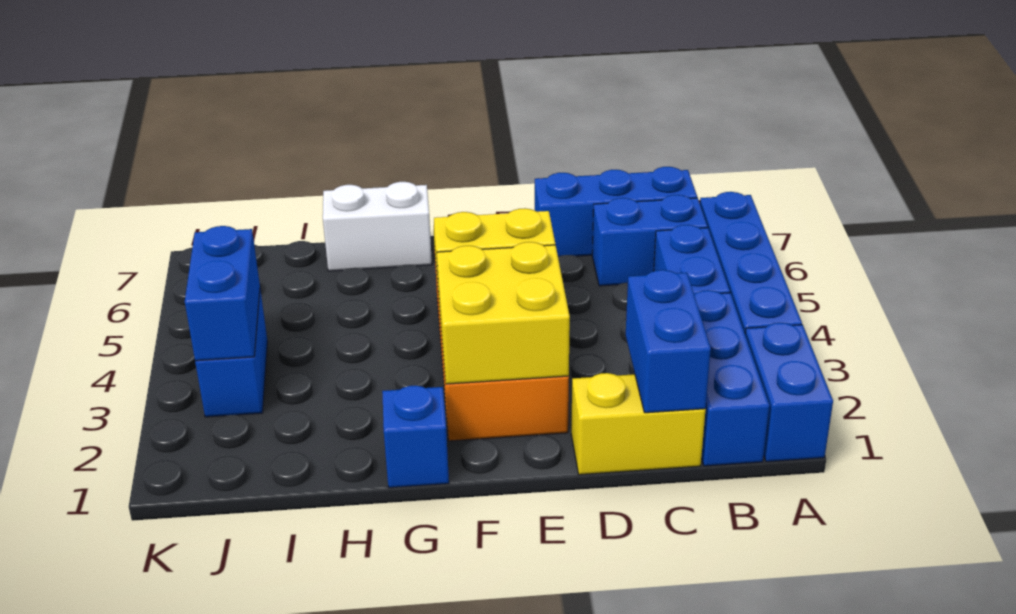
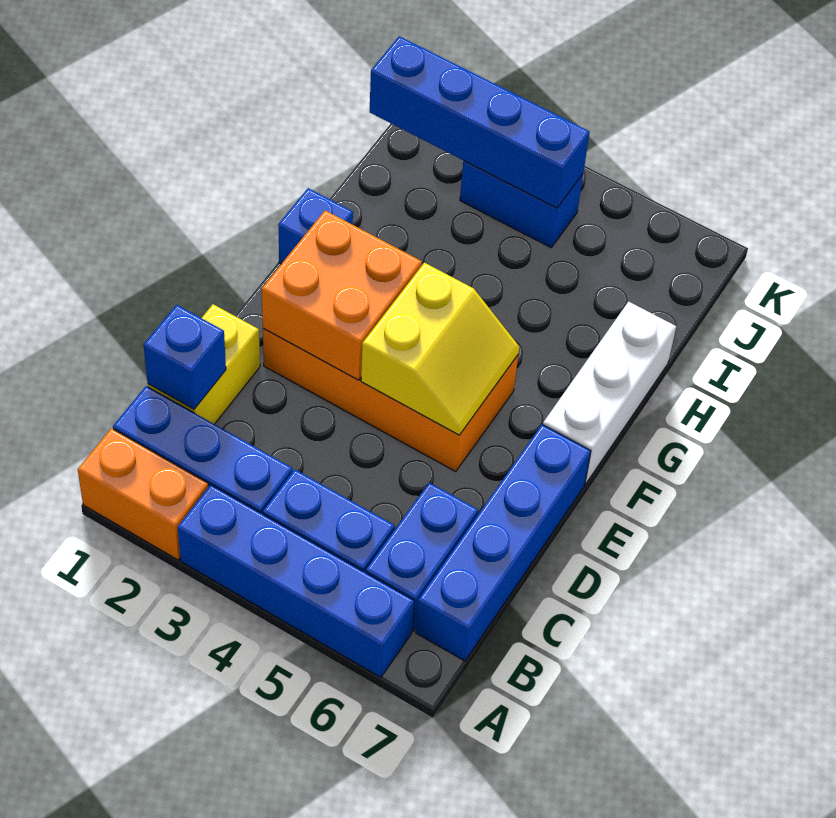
blue 1x2 brick [745,323,833,462] -> orange 1x2 brick [78,428,208,560]
blue 1x3 brick [535,167,697,257] -> blue 1x4 brick [416,424,591,661]
blue 1x2 brick [626,270,711,413] -> blue 1x1 brick [144,305,226,409]
yellow 2x2 brick [437,242,570,384] -> orange 2x2 brick [262,210,422,380]
white 1x2 brick [323,182,432,271] -> white 1x3 brick [543,302,676,484]
blue 1x2 brick [185,226,260,361] -> blue 1x4 brick [370,36,590,208]

